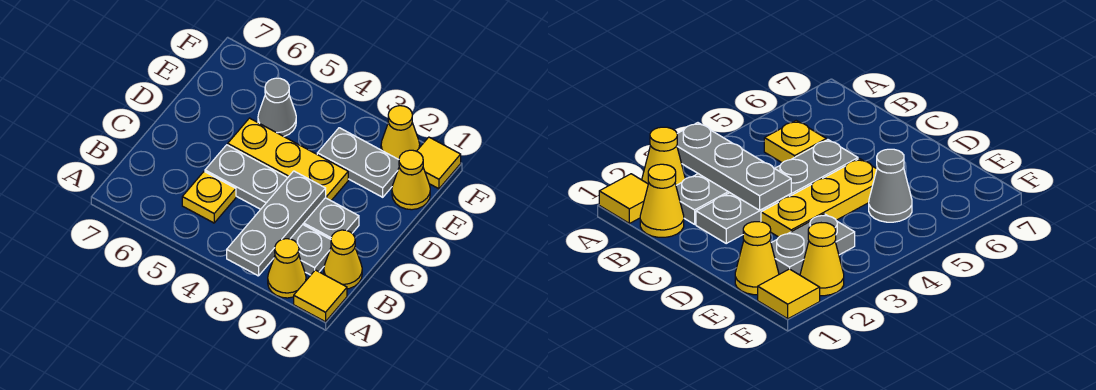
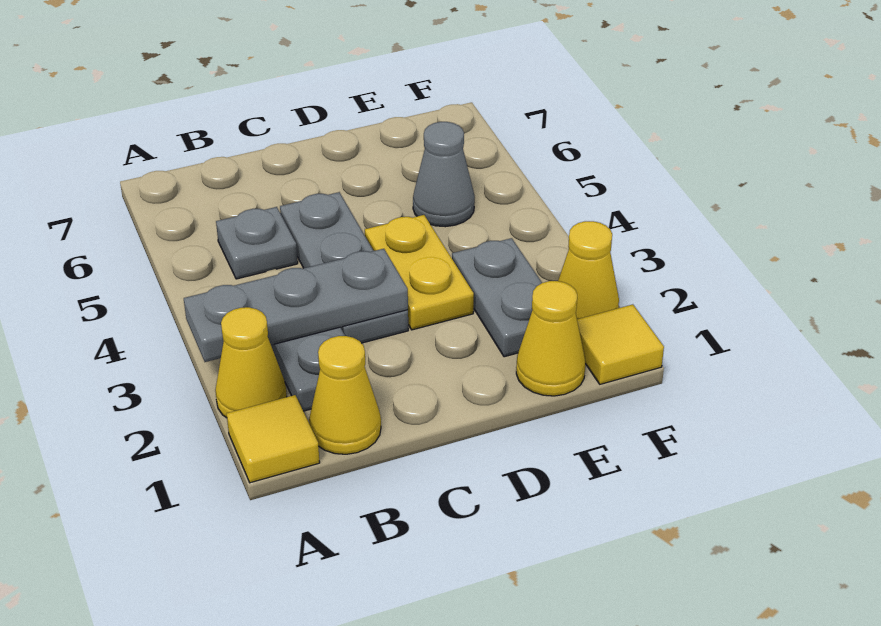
yellow 1x1 plate [182,172,236,223] -> grey 1x1 plate [216,207,298,279]
grey 1x4 plate [205,145,359,239] -> grey 1x3 plate [280,192,408,343]
yellow 1x3 plate [228,118,348,201] -> yellow 1x2 plate [365,215,474,330]

